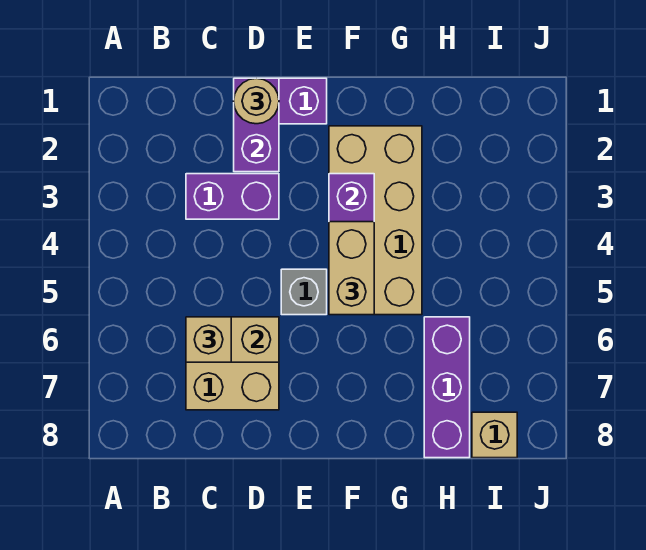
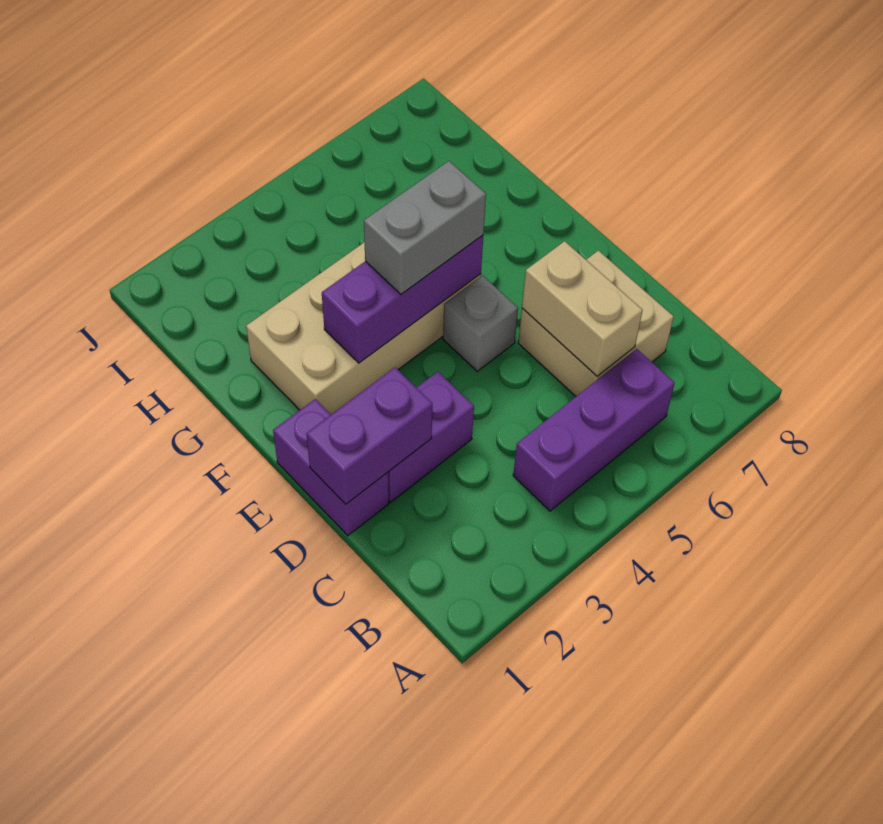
purple 1x2 brick [186,174,279,219] -> purple 1x2 brick turned to [388,372,474,502]
tan 1x1 brick [186,317,231,362] -> none
tan 1x1 round brick [234,78,279,124] -> none
tan 1x2 brick [329,222,374,315] -> grey 1x2 brick [364,161,486,294]
purple 1x3 brick [424,317,470,458] -> purple 1x3 brick moved to [513,349,675,511]
tan 1x1 brick [472,412,517,458] -> none

